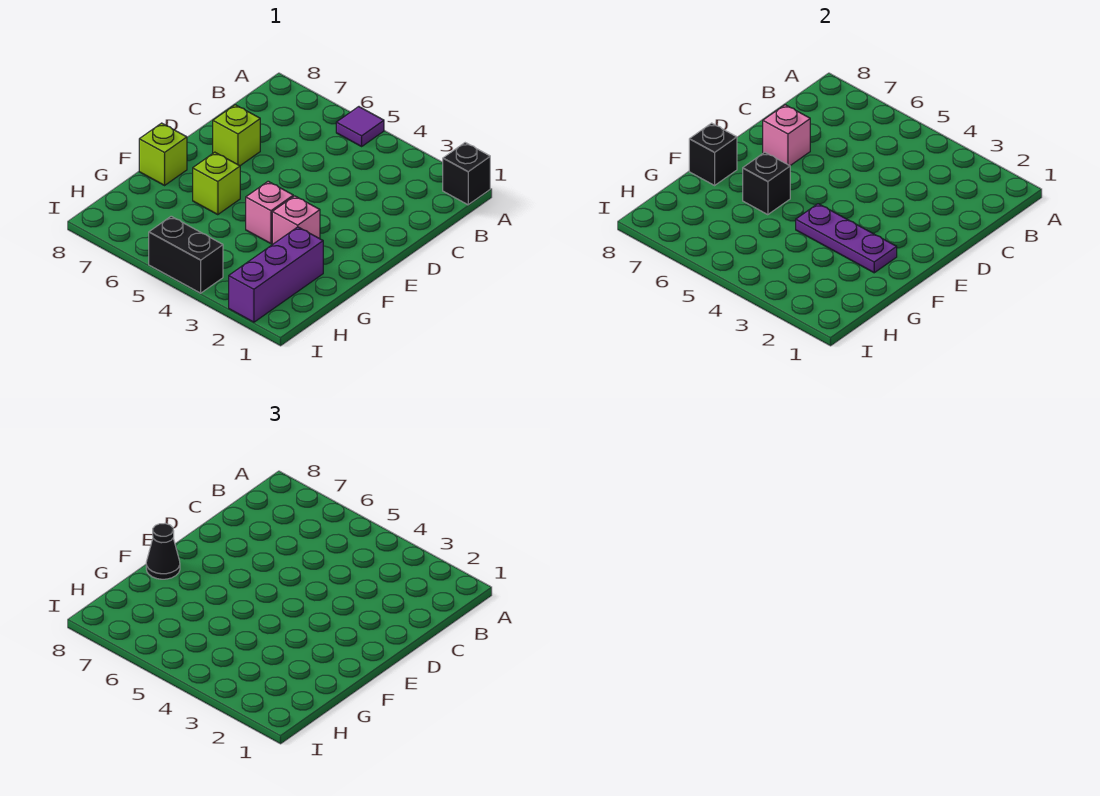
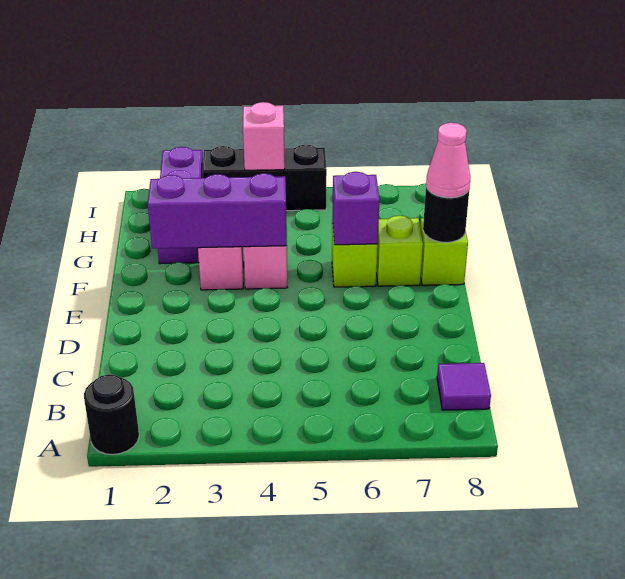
black 1x1 brick [443,143,490,205] -> black 1x1 round brick [84,374,139,455]
purple 1x1 tile [336,107,384,146] -> purple 1x1 tile moved to [437,363,491,410]
lime 1x1 brick [213,105,260,166] -> lime 1x1 brick moved to [377,215,423,286]
pink 1x1 brick [763,105,810,166] -> pink 1x1 brick moved to [243,102,285,170]
purple 1x3 plate [796,204,897,273] -> purple 1x3 brick [148,173,287,248]
black 1x1 brick [743,152,790,215] -> purple 1x1 brick [333,172,379,245]
black 1x1 brick [689,123,737,185] -> black 1x1 round brick [423,187,469,243]
black 1x1 cone [146,524,180,579] -> pink 1x1 cone [426,123,470,198]
black 1x2 brick [149,216,223,293] -> black 1x3 brick [203,145,327,211]

